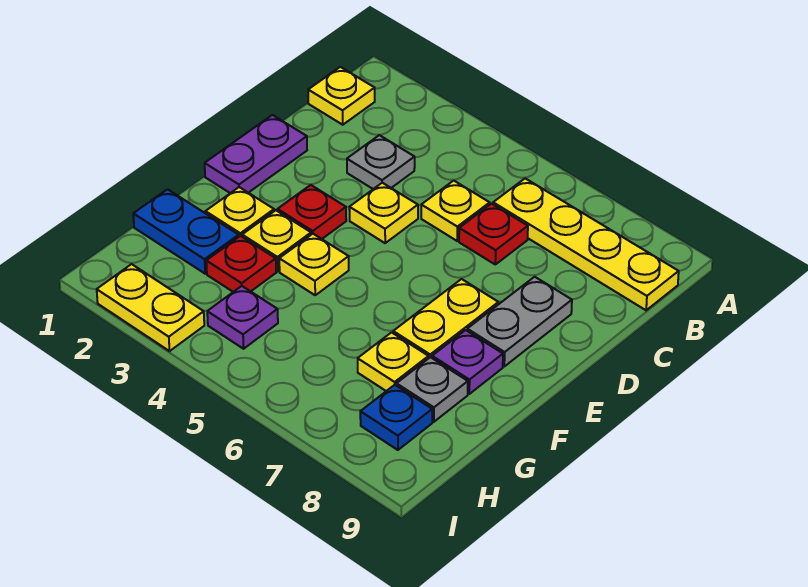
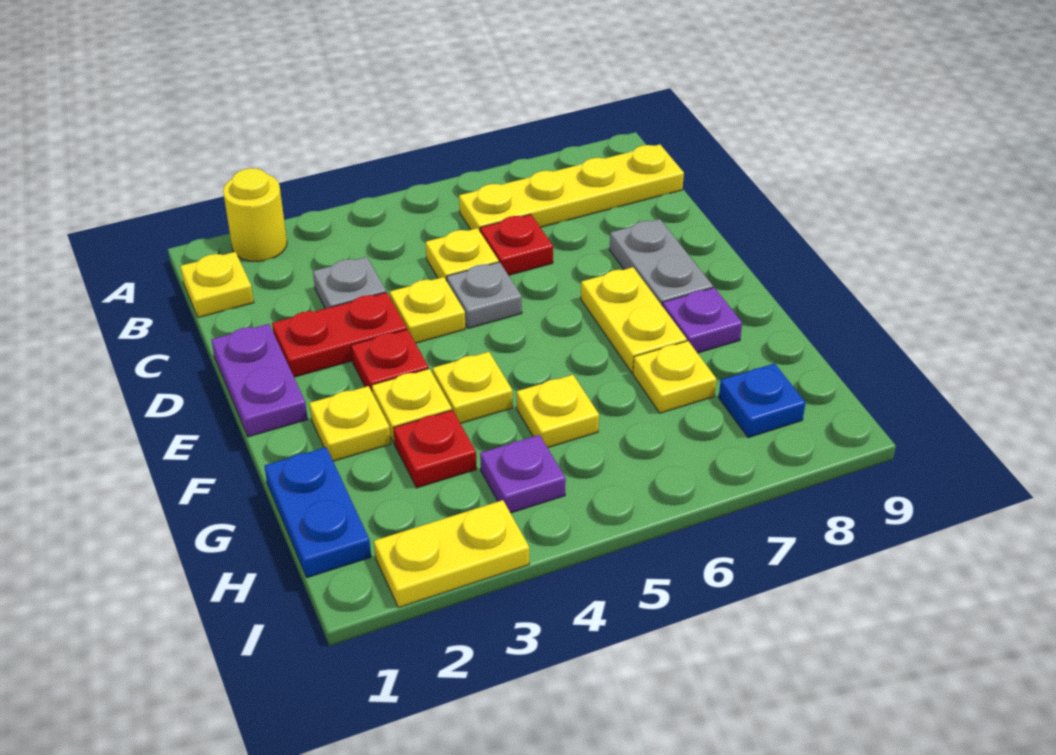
none -> yellow 1x1 round brick [223,168,287,262]
none -> red 1x2 plate [272,292,407,377]
blue 1x2 plate [133,189,239,274] -> blue 1x2 plate turned to [264,447,371,578]
none -> yellow 1x1 plate [517,375,599,448]
grey 1x1 plate [397,357,468,422] -> grey 1x1 plate moved to [447,262,522,328]

